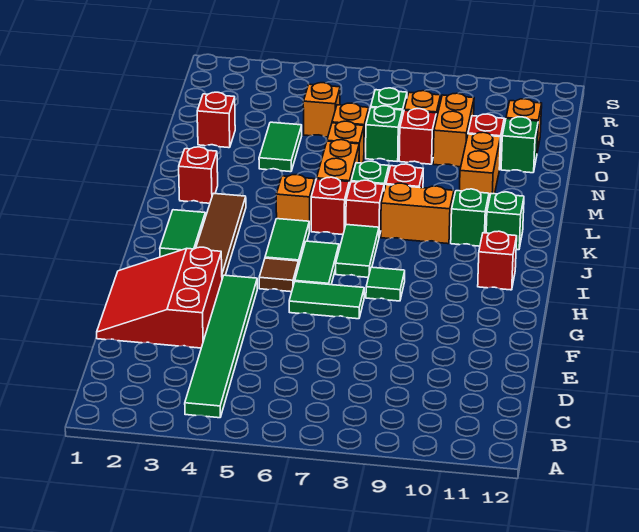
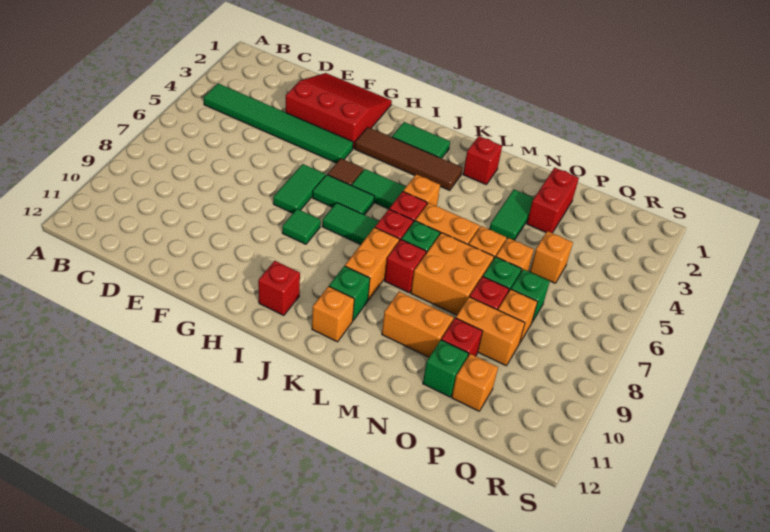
green 1x1 brick [486,192,524,250] -> orange 1x1 brick [312,286,354,342]
none -> orange 2x2 brick [411,233,494,315]
green 1x2 tile [259,122,302,172] -> green 1x2 tile turned to [489,190,534,240]
red 1x1 brick [197,92,235,148] -> red 1x2 brick [527,168,579,233]

